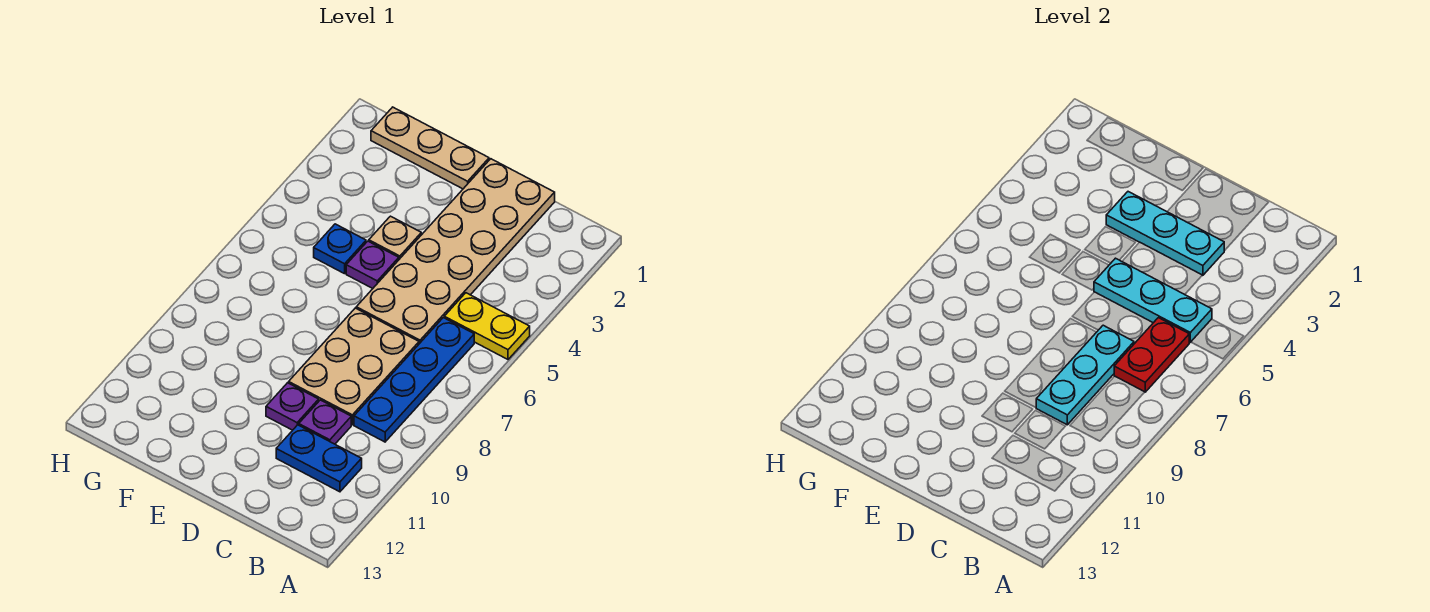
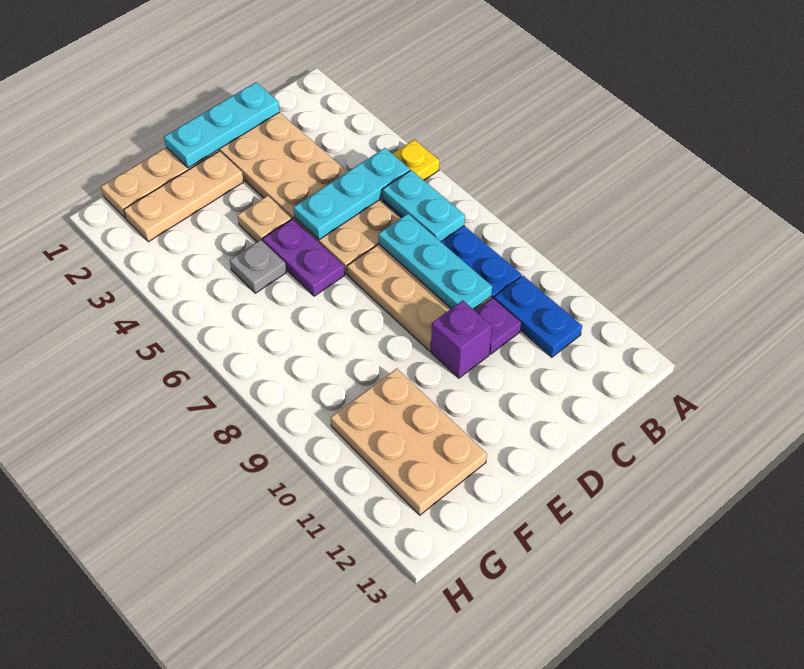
red 1x2 plate [1114,318,1189,392] -> cyan 1x2 plate [382,170,465,242]
blue 1x2 plate [276,425,362,492] -> blue 1x2 plate turned to [494,276,582,357]
cyan 1x3 plate [1106,192,1224,275] -> cyan 1x3 plate moved to [164,82,280,168]
purple 1x1 plate [266,383,319,430] -> purple 1x1 brick [431,301,492,378]
none -> tan 1x3 plate [124,151,244,242]
purple 1x1 plate [346,241,399,288] -> purple 1x2 plate [263,219,345,296]
blue 1x1 plate [314,224,366,274] -> grey 1x1 plate [230,240,286,293]
none -> tan 2x3 plate [331,369,487,515]

